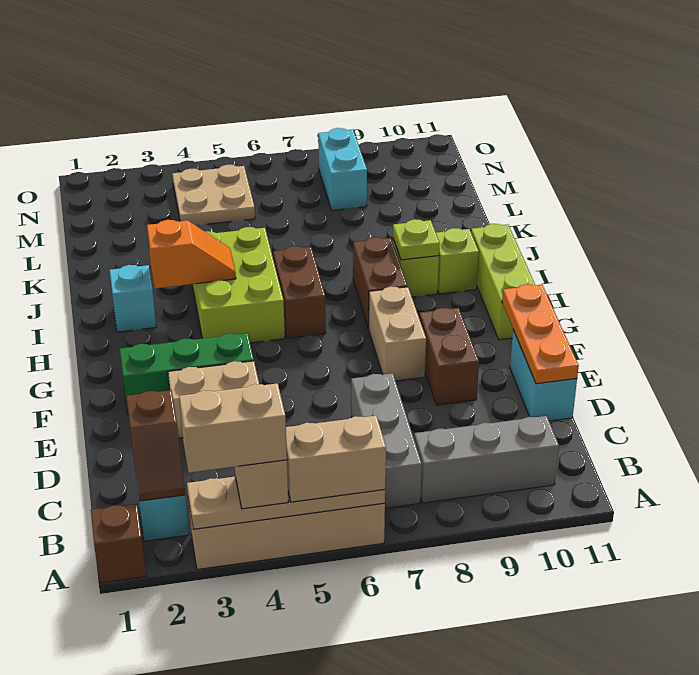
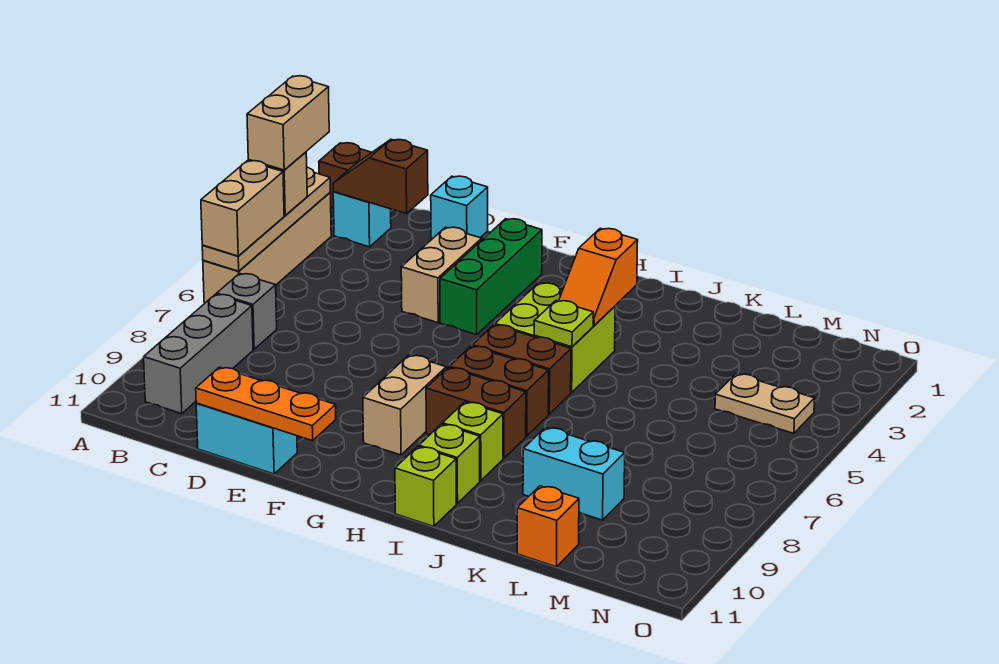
grey 1x3 brick [351,373,422,508] -> grey 1x1 brick [217,274,277,349]
brown 1x2 brick [419,308,479,405] -> brown 1x2 brick moved to [449,346,549,436]
tan 1x2 brick [368,287,426,381] -> tan 1x2 brick turned to [363,355,446,455]
lime 1x3 brick [471,224,535,340] -> lime 1x1 brick [395,447,456,527]
lime 2x3 brick [192,227,285,343] -> lime 2x2 brick [495,283,615,393]
cyan 1x1 brick [110,265,156,332] -> cyan 1x1 brick moved to [431,176,488,239]
lime 1x1 plate [393,219,440,260] -> lime 1x1 plate moved to [534,301,593,347]
none -> orange 1x1 brick [517,486,579,567]
tan 2x2 plate [172,165,255,225] -> tan 1x2 plate [715,374,815,433]
cyan 1x2 brick [318,128,367,210] -> cyan 1x2 brick moved to [523,427,625,520]

